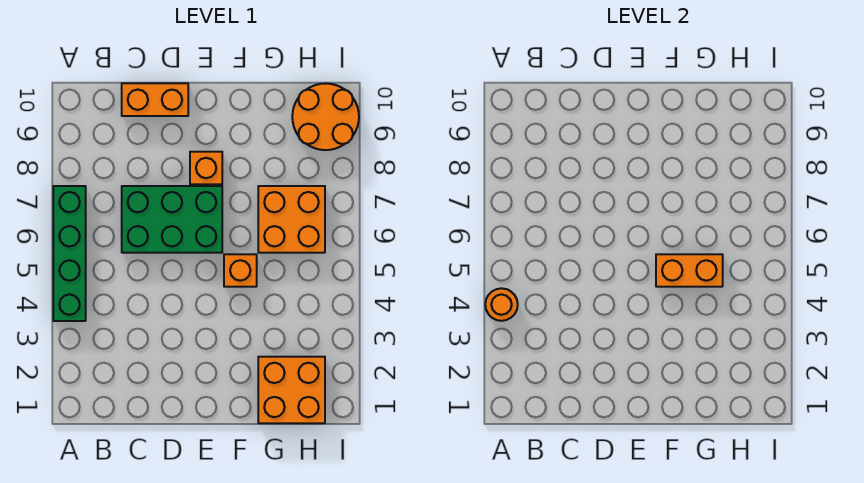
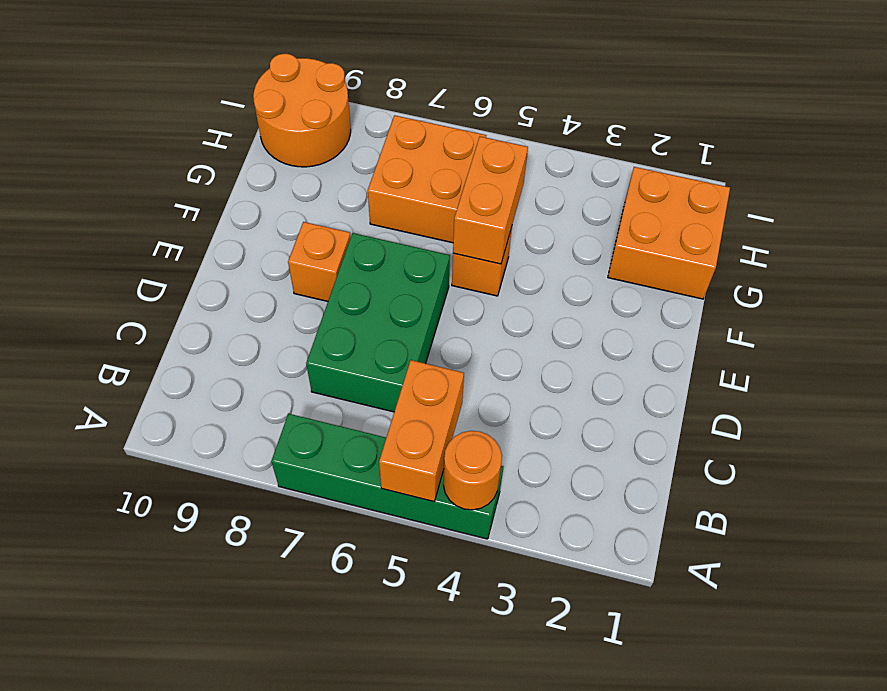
orange 1x2 brick [122,83,188,116] -> orange 1x2 brick moved to [379,360,464,502]

